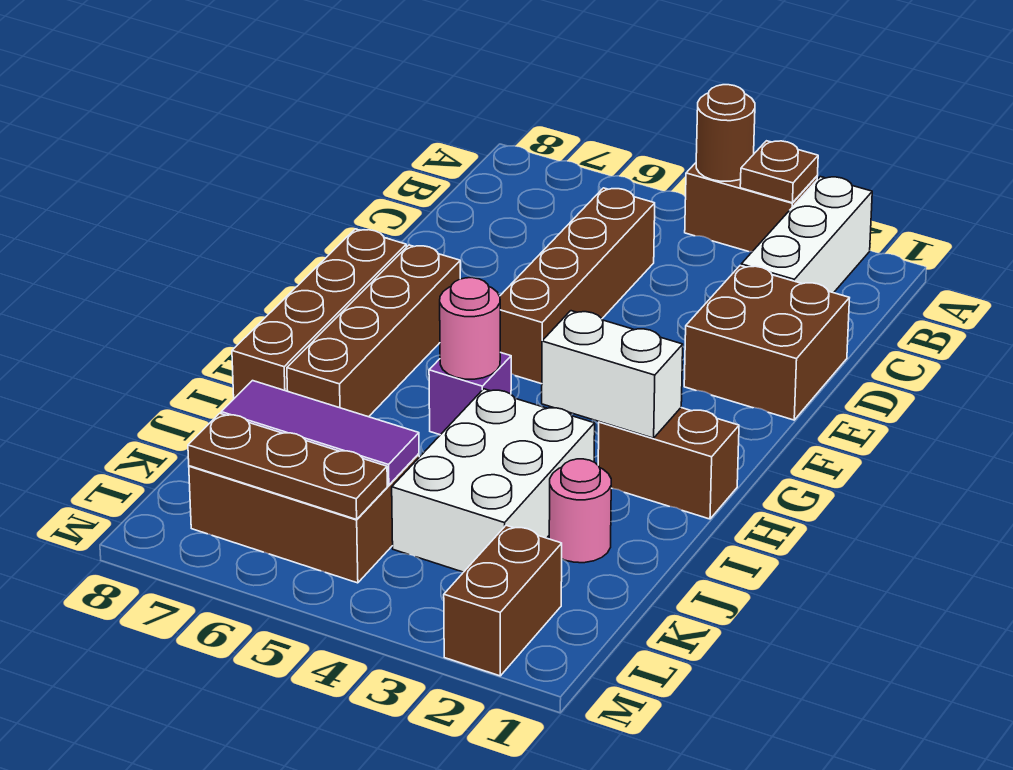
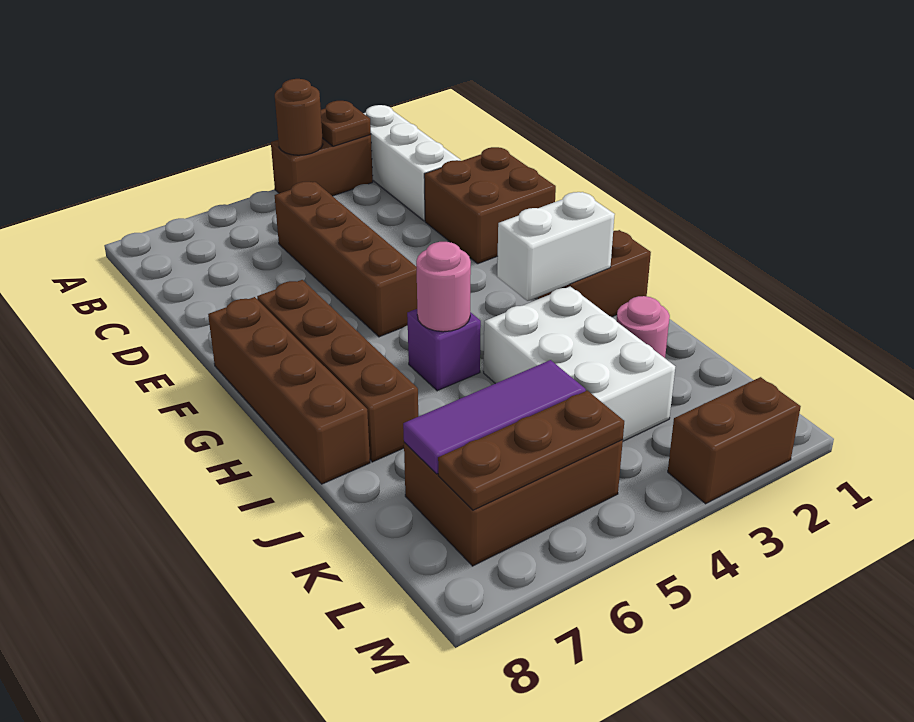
brown 1x2 brick [444,525,562,676] -> brown 1x2 brick turned to [668,377,801,504]

